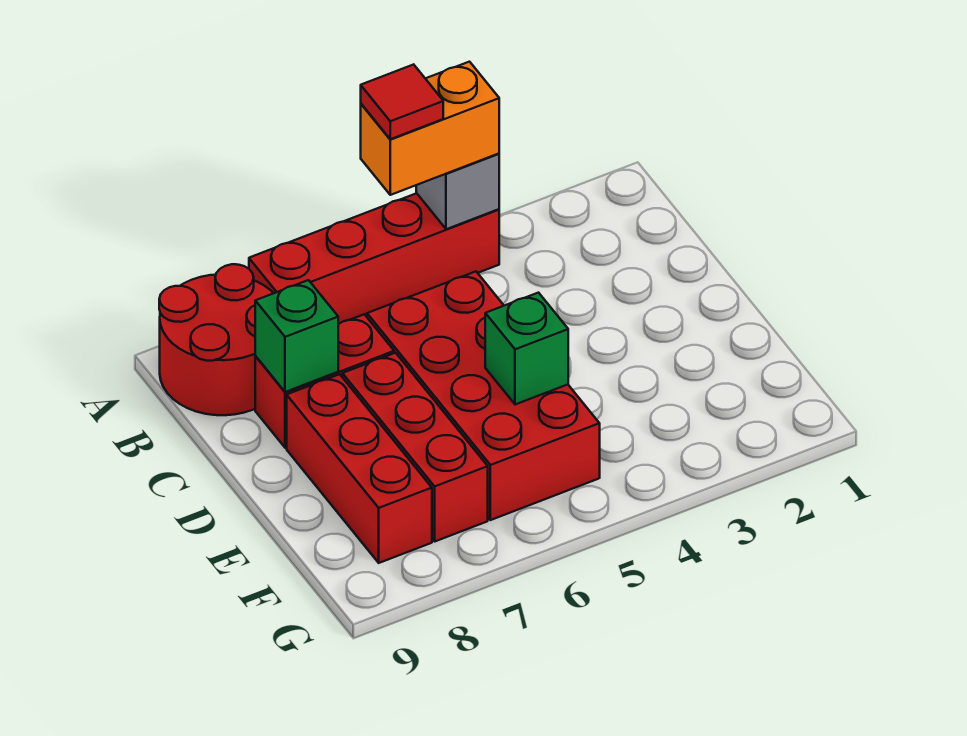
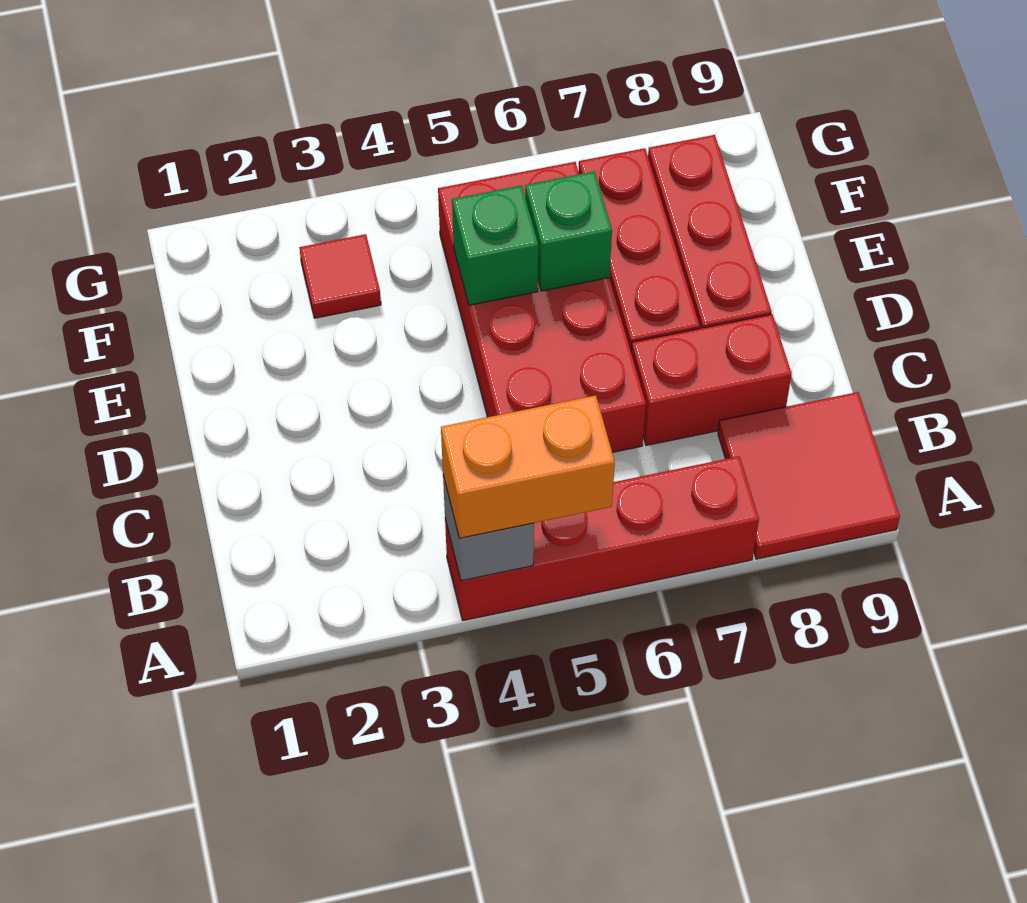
red 1x1 tile [361,64,443,139] -> red 1x1 tile moved to [299,234,381,318]
red 2x2 round brick [159,264,273,415] -> red 2x2 tile [718,392,900,559]
green 1x1 brick [255,280,338,392] -> green 1x1 brick moved to [525,171,612,291]

